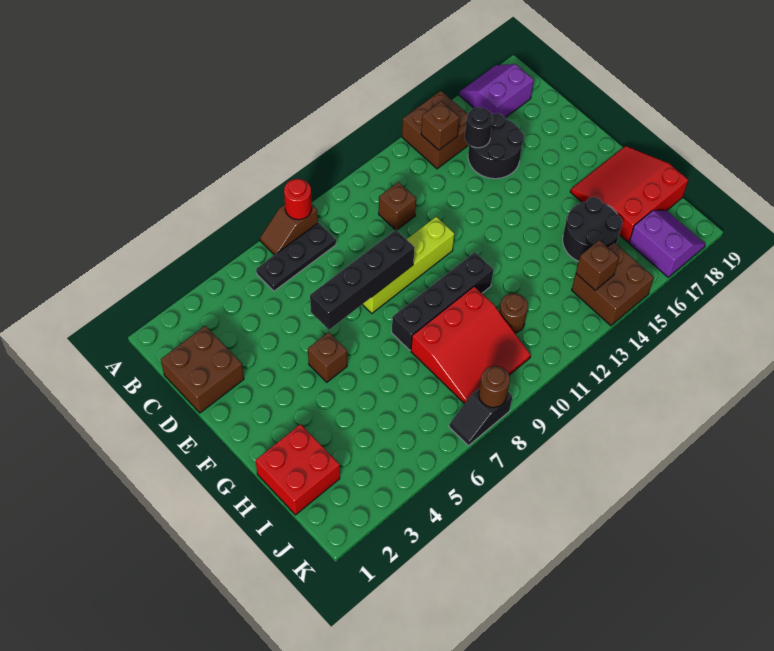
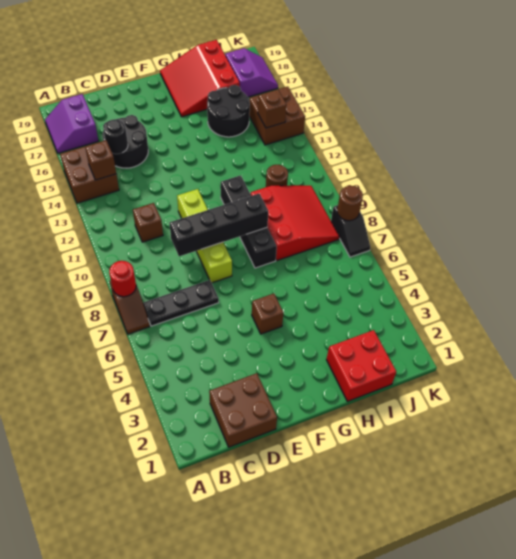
black 1x3 plate [256,223,336,291] -> black 1x3 plate turned to [143,280,219,326]
black 1x4 brick [310,230,415,330] -> black 1x4 brick turned to [170,194,268,257]
purple 2x2 slope [629,210,705,277] -> purple 2x2 slope turned to [225,48,278,97]

